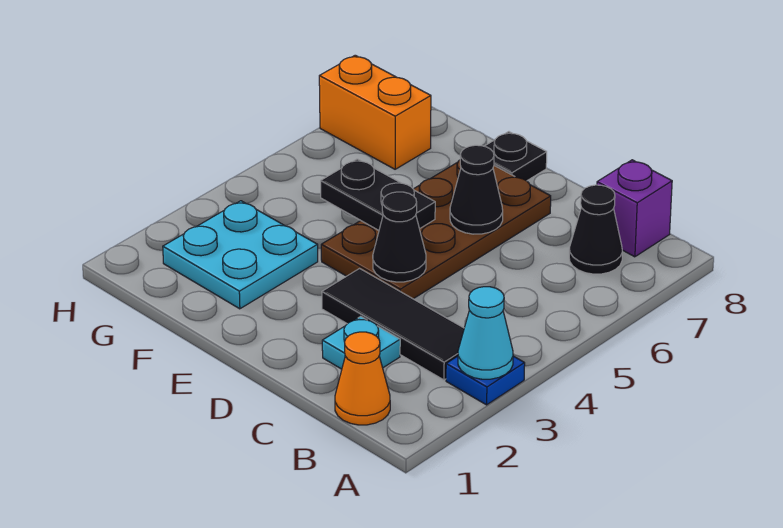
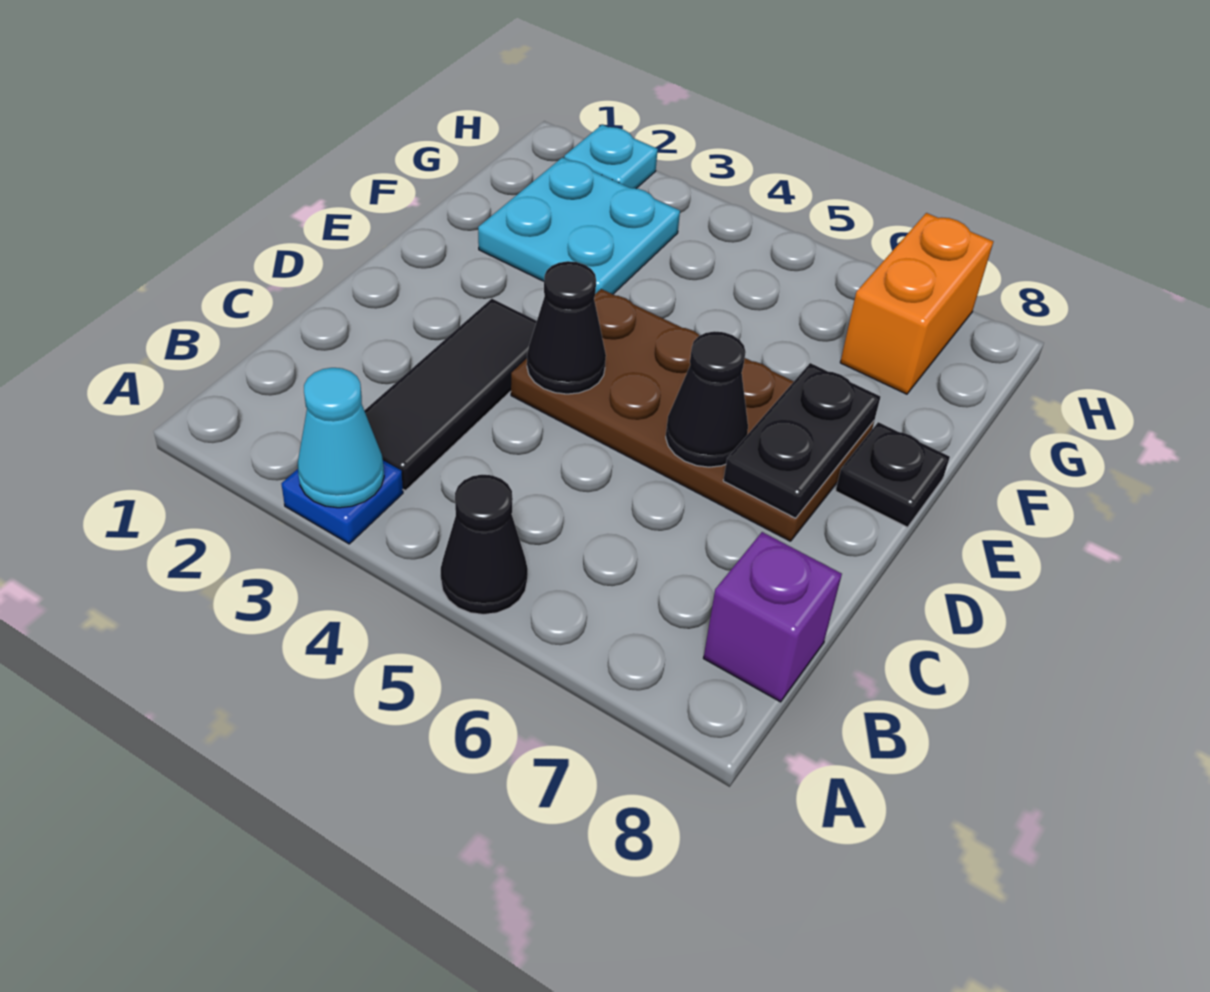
orange 1x1 cone [335,332,390,425] -> none
black 1x1 cone [569,185,622,274] -> black 1x1 cone moved to [441,475,528,615]
cyan 1x1 plate [322,316,400,369] -> cyan 1x1 plate moved to [564,125,658,188]
black 1x2 plate [321,159,435,230] -> black 1x2 plate moved to [723,363,880,518]

